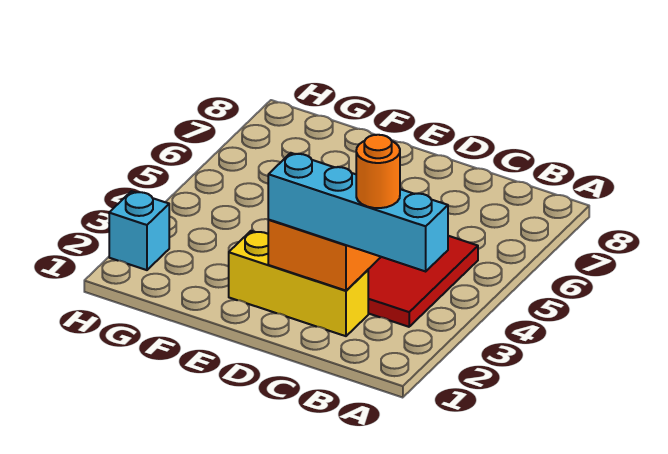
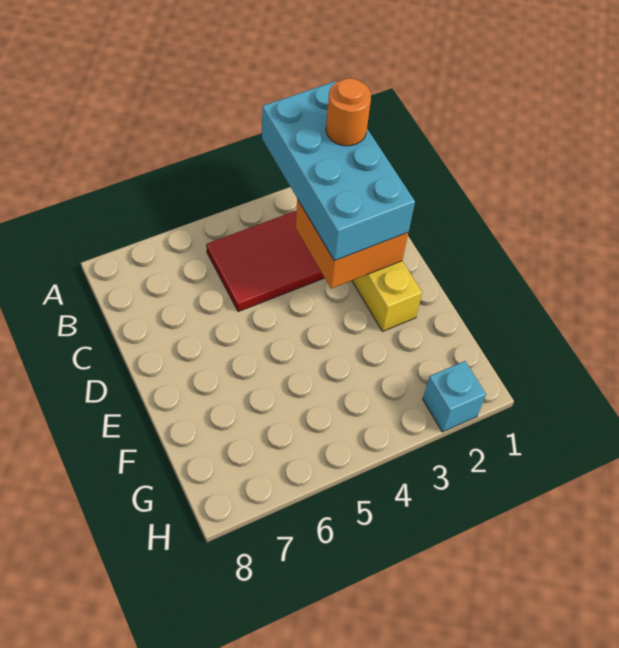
cyan 1x4 brick [268,153,448,271] -> cyan 2x4 brick [262,81,415,261]

